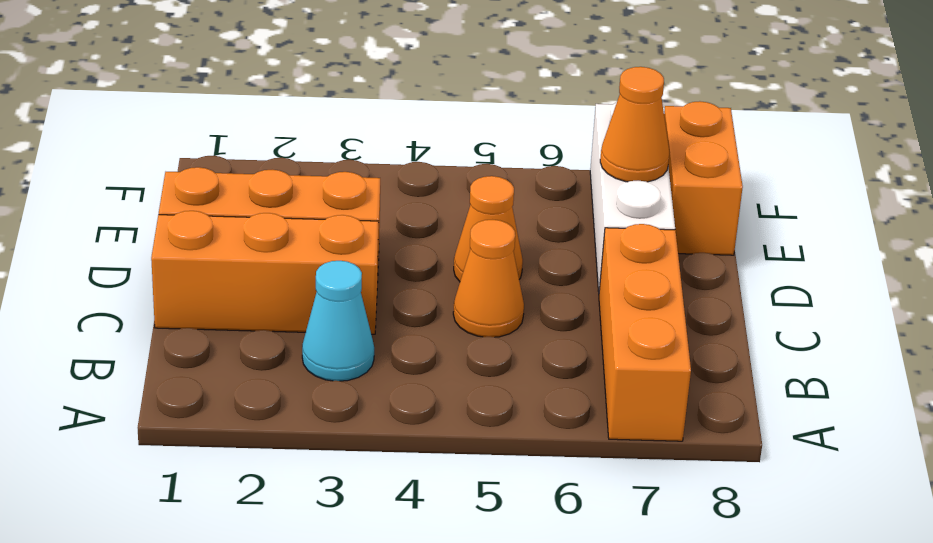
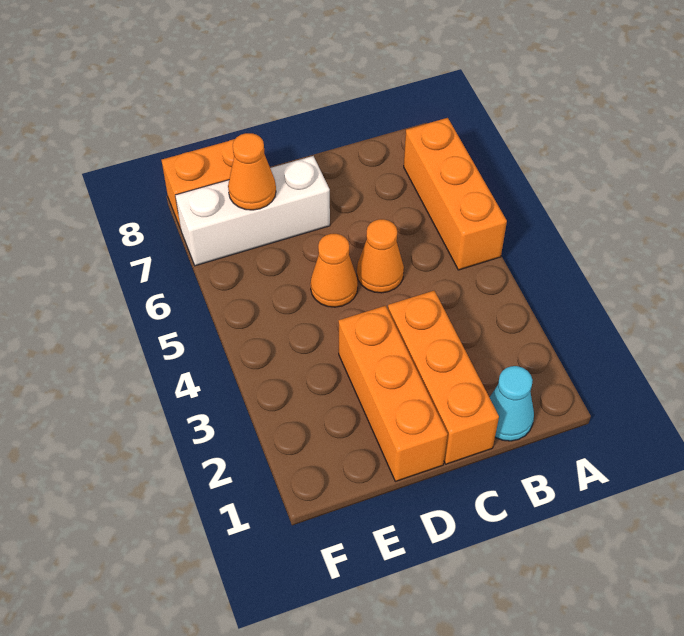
orange 1x3 brick [599,224,691,441] -> orange 1x3 brick turned to [404,118,507,270]
cyan 1x1 cone [302,261,374,381] -> cyan 1x1 cone moved to [489,366,534,441]

